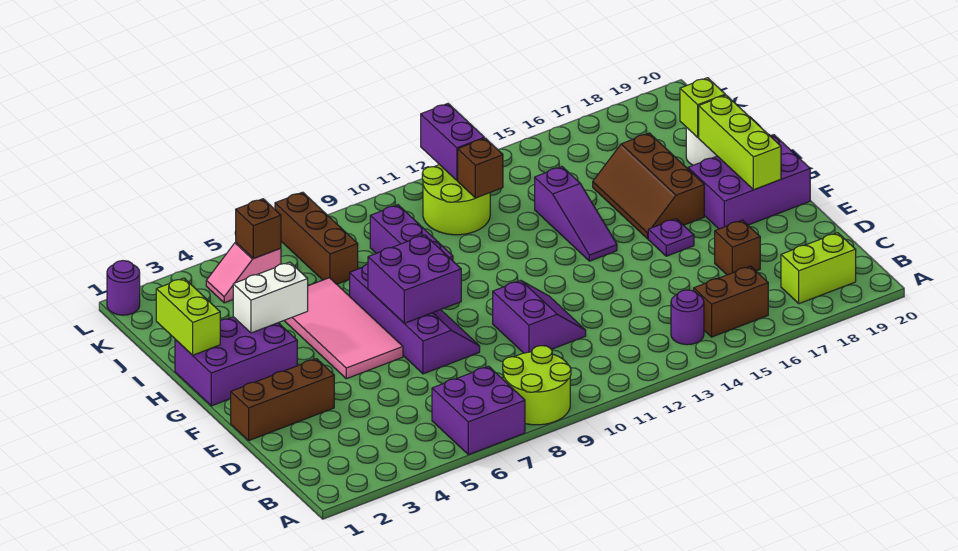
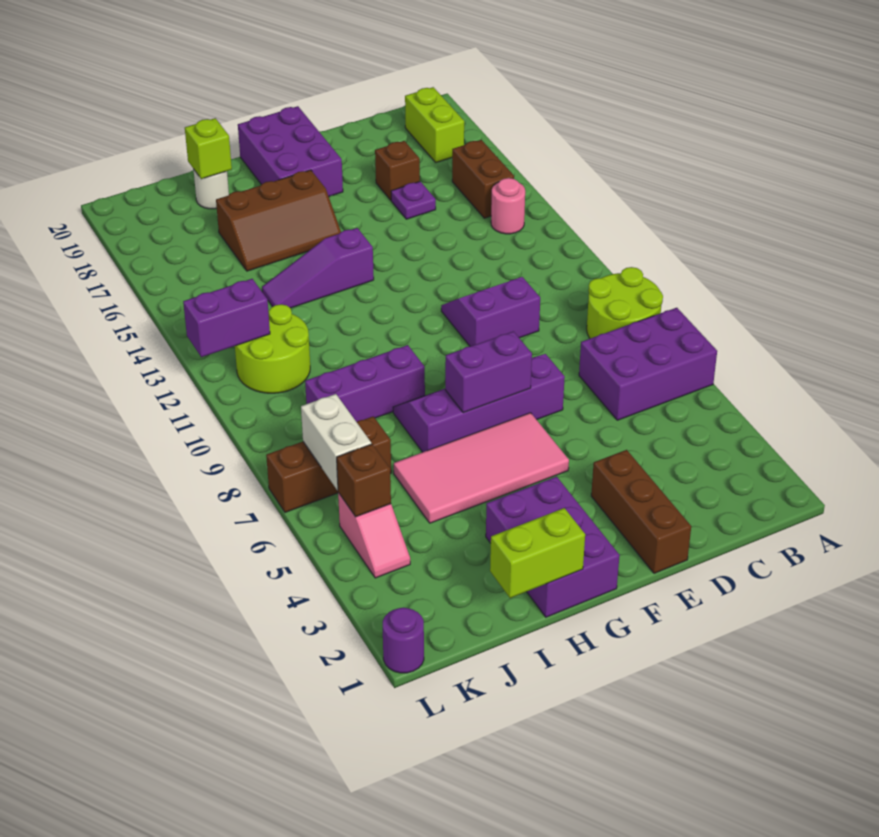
purple 2x2 brick [432,366,525,455] -> purple 2x3 brick [579,308,717,420]
purple 1x1 round brick [671,290,704,345] -> pink 1x1 round brick [491,178,525,234]
purple 2x2 brick [368,235,461,323] -> purple 1x2 brick [445,331,532,413]
purple 1x1 plate [648,219,694,256] -> purple 1x1 plate moved to [391,181,436,219]
lime 1x3 brick [699,95,781,190] -> none
purple 1x3 slope [535,167,617,261] -> purple 1x3 slope turned to [262,228,374,308]
white 1x2 brick [233,262,308,333] -> white 1x2 brick moved to [301,394,371,490]
brown 1x1 brick [458,138,503,198] -> none

